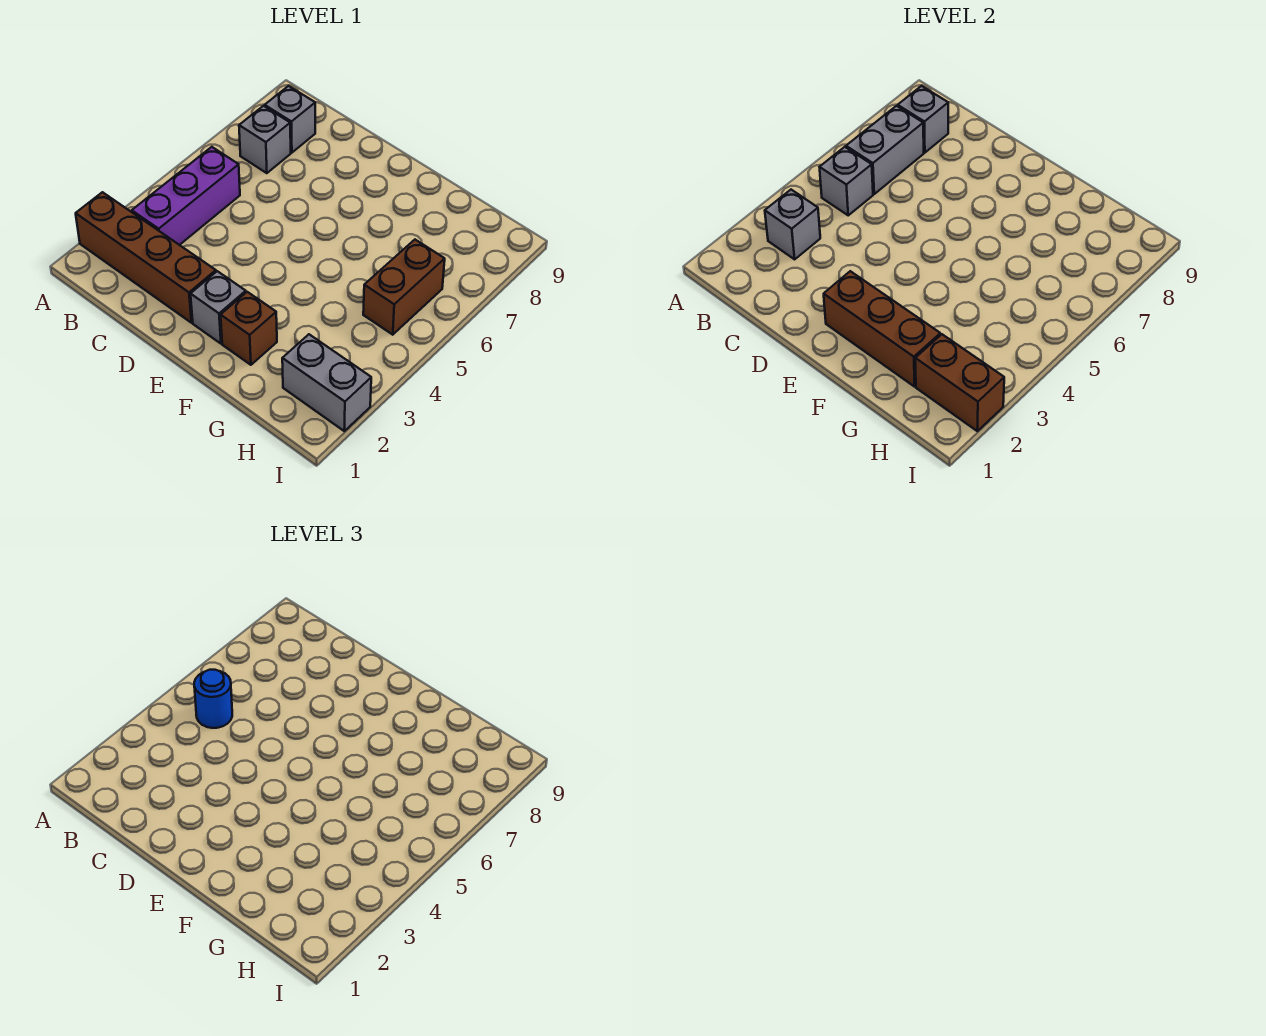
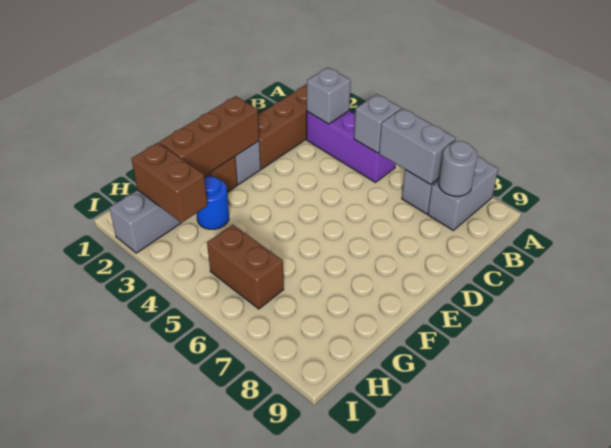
blue 1x1 round brick [194,670,232,728] -> blue 1x1 round brick moved to [196,177,229,229]
grey 1x1 brick [265,86,315,153] -> grey 1x2 brick [428,157,498,230]
grey 1x1 brick [898,86,948,153] -> grey 1x1 round brick [439,141,478,196]
brown 1x2 brick [915,334,1004,431] -> brown 1x2 brick turned to [132,143,207,223]

